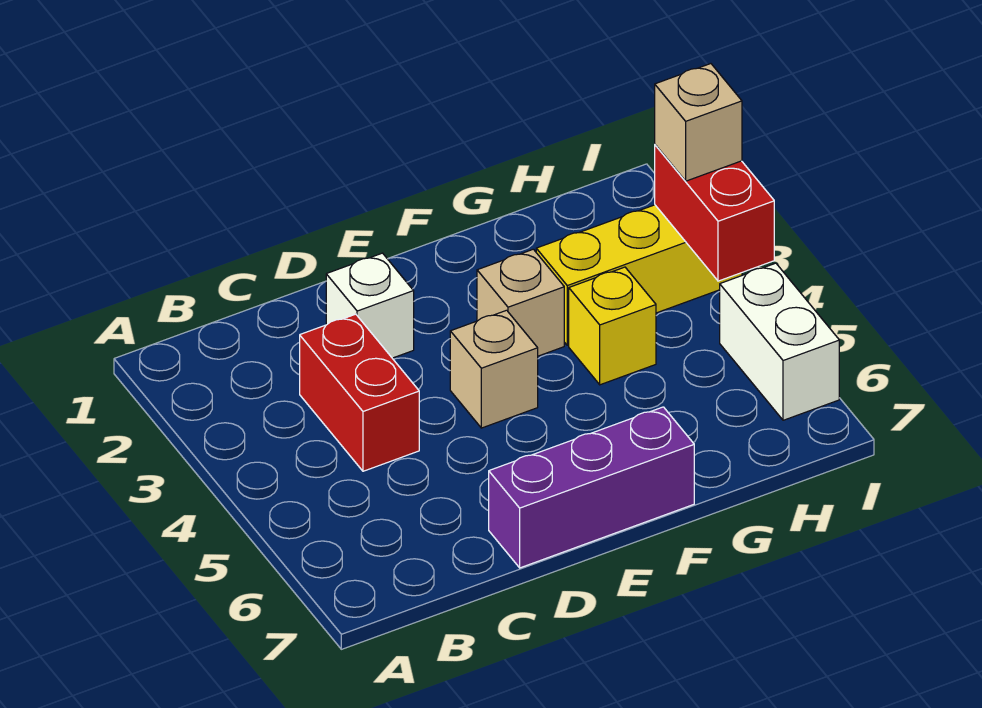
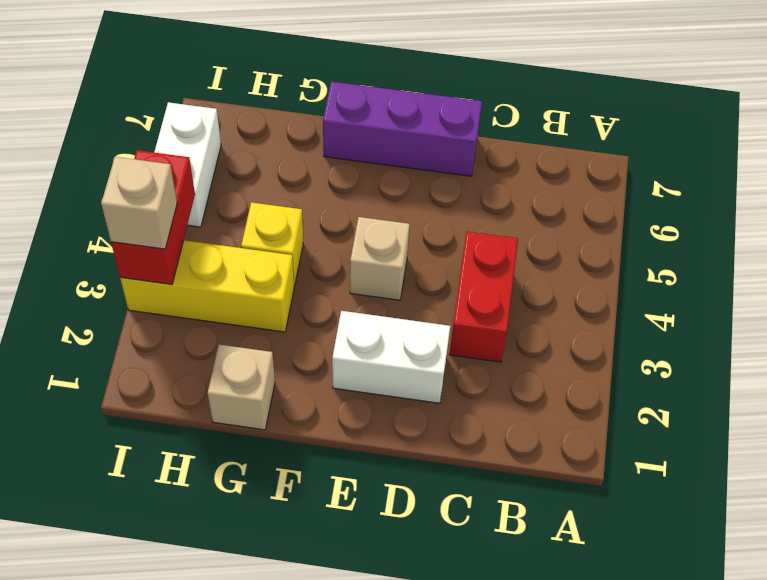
white 1x1 brick [326,253,414,358] -> white 1x2 brick [332,311,450,403]
tan 1x1 brick [477,249,564,356] -> tan 1x1 brick moved to [208,345,275,430]

